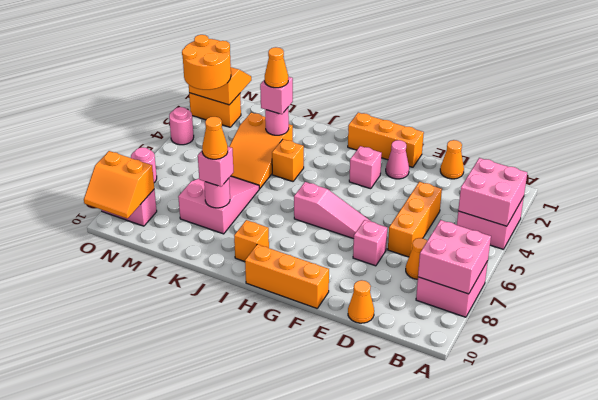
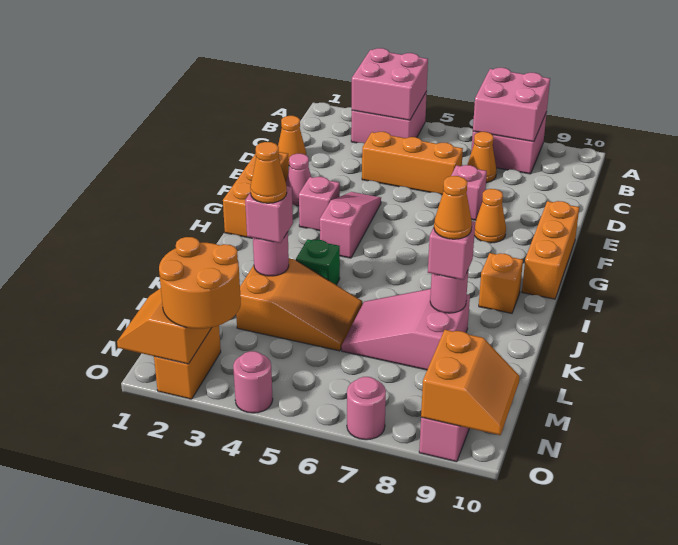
orange 1x1 cone [348,280,374,323] -> orange 1x1 cone moved to [474,189,506,243]
pink 1x3 slope [294,182,371,239] -> pink 1x3 slope moved to [320,192,381,258]
orange 1x1 brick [272,139,304,181] -> green 1x1 brick [296,239,340,285]

